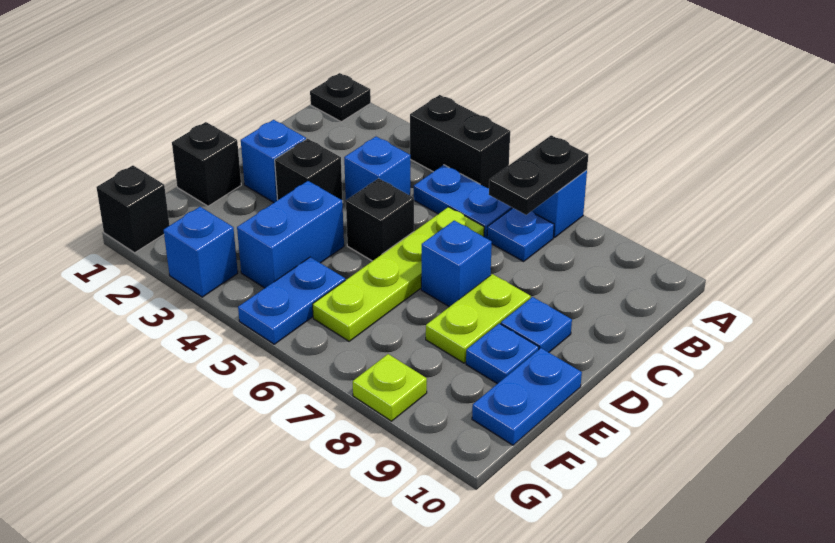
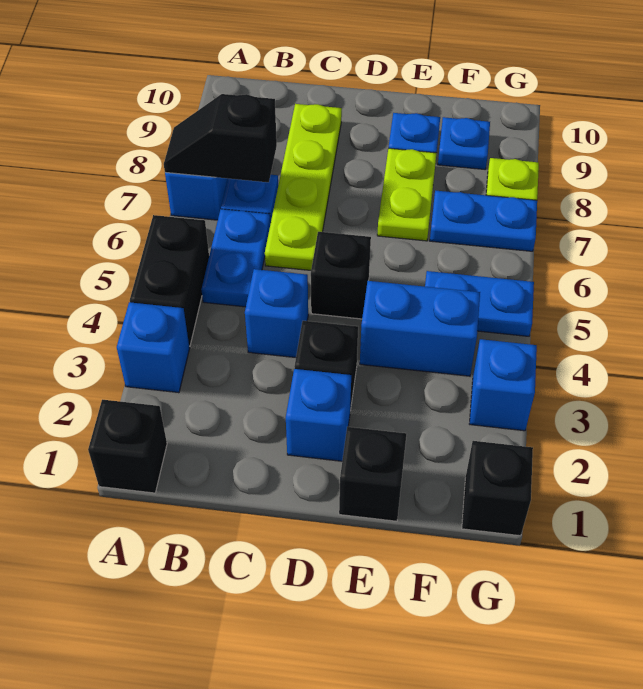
black 1x1 plate [310,73,371,122] -> black 1x1 brick [88,400,167,493]
black 1x2 plate [489,135,588,215] -> black 1x2 slope [164,94,277,182]
lime 1x4 plate [313,207,484,341] -> lime 1x4 plate turned to [265,104,342,270]
blue 1x1 brick [421,221,492,307] -> blue 1x1 brick moved to [117,302,190,393]
lime 1x2 plate [426,274,531,363] -> lime 1x2 plate turned to [377,148,437,241]
blue 1x1 plate [501,297,572,352] -> blue 1x1 plate moved to [438,117,490,169]
blue 1x2 plate [472,348,582,445] -> blue 1x2 plate moved to [430,191,537,251]

